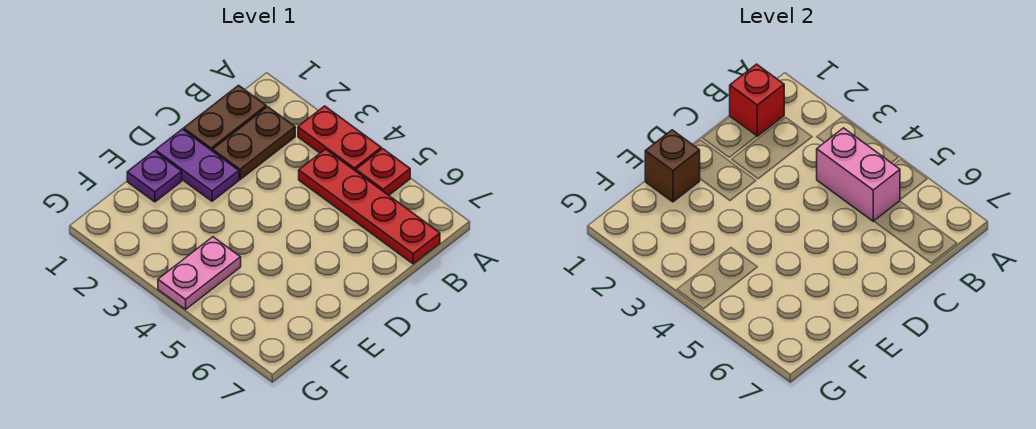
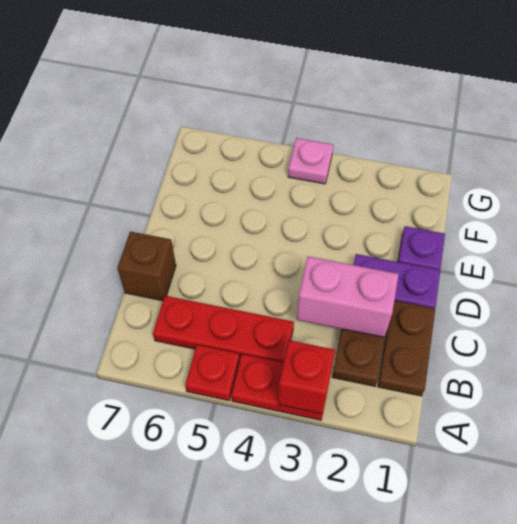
red 1x1 brick [730,64,784,136] -> red 1x1 brick moved to [278,340,335,414]
red 1x4 plate [299,149,440,264] -> red 1x3 plate [153,296,294,363]
pink 1x2 brick [817,128,900,221] -> pink 1x2 brick moved to [297,256,399,338]
brown 1x1 brick [645,130,700,202] -> brown 1x1 brick moved to [117,232,176,301]
pink 1x2 plate [158,237,241,310] -> pink 1x1 plate [288,138,333,184]

